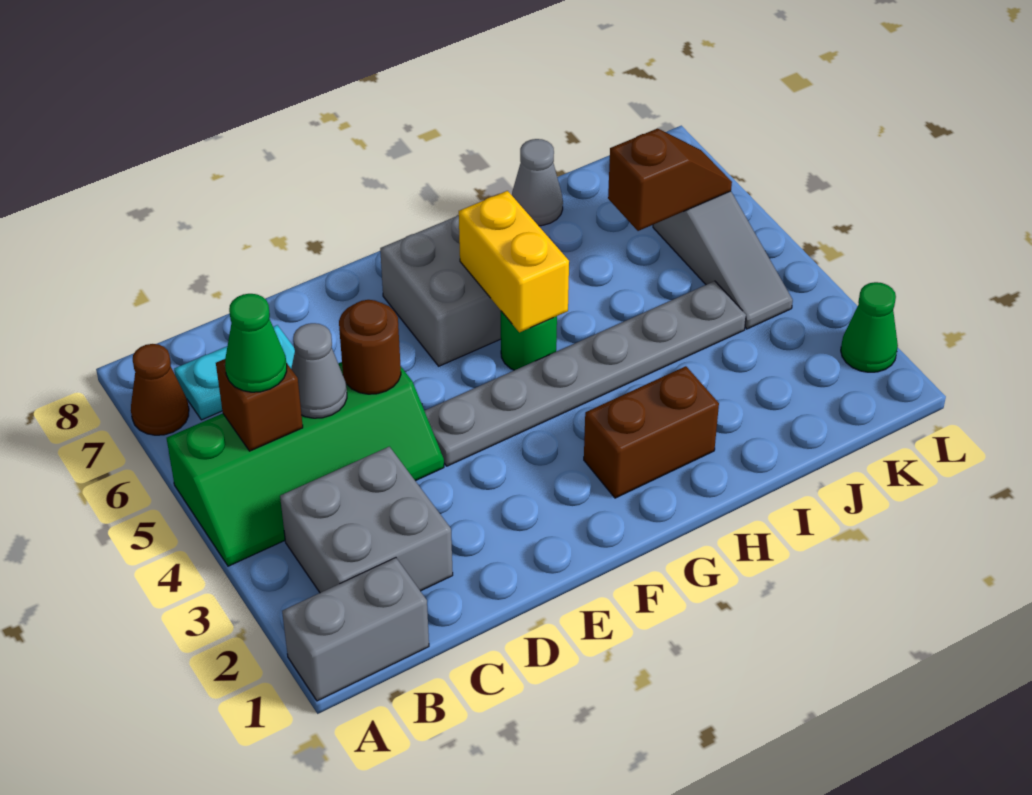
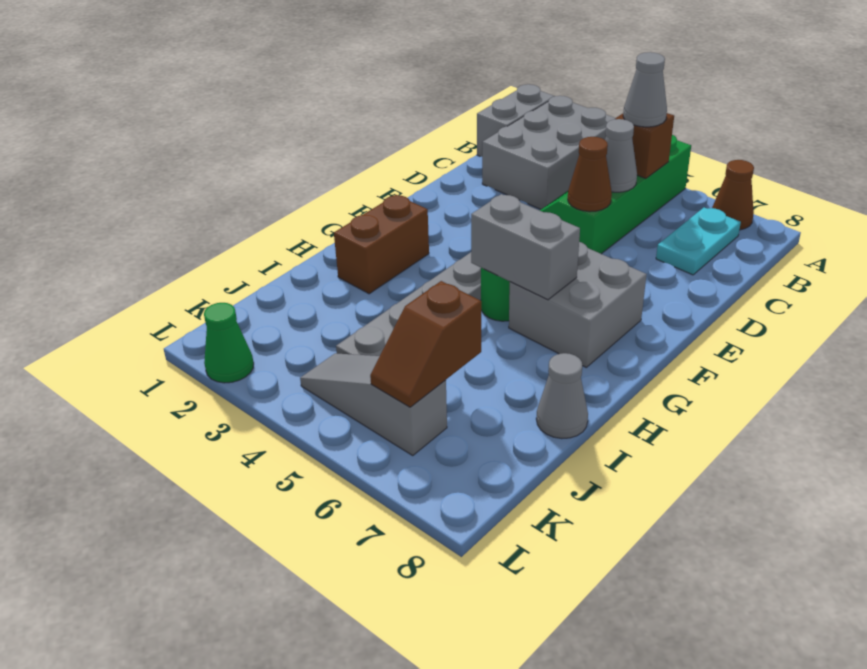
grey 2x2 brick [280,447,453,593] -> grey 2x3 brick [482,96,615,209]
green 1x1 cone [225,294,287,392] -> grey 1x1 cone [623,52,667,127]
brown 1x1 round brick [339,300,401,394] -> brown 1x1 cone [568,137,612,212]
yellow 1x2 brick [459,191,569,332] -> grey 1x2 brick [471,194,580,300]

